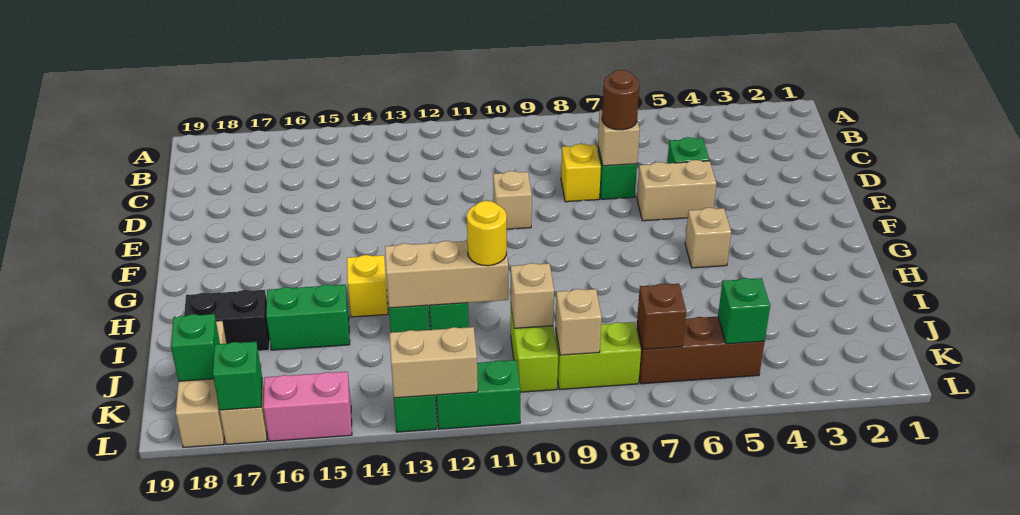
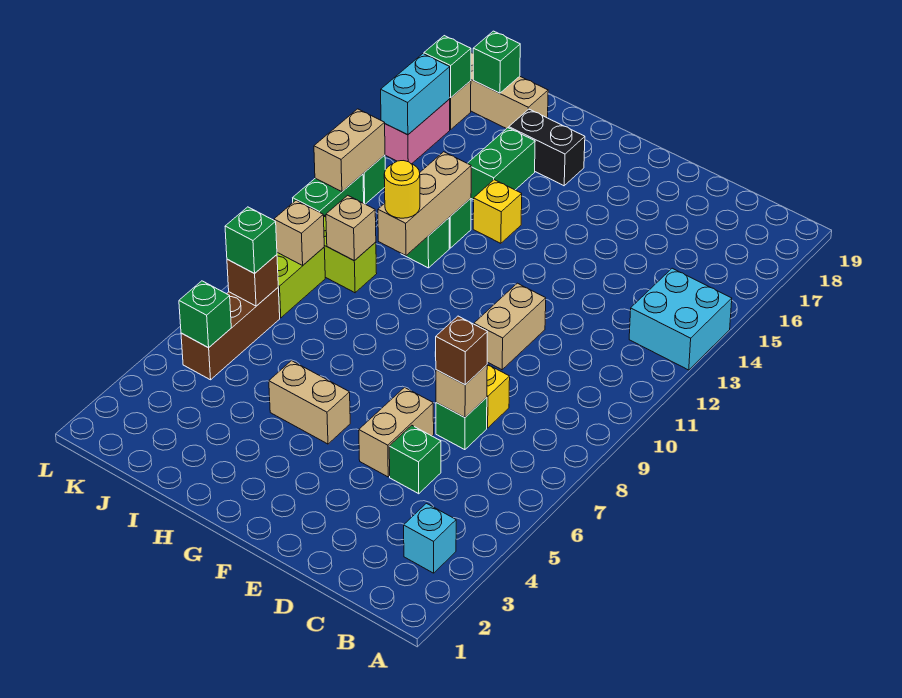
none -> cyan 2x2 brick [629,268,732,370]
none -> cyan 1x1 brick [404,503,456,573]
brown 1x1 round brick [602,70,639,130] -> brown 1x1 brick [436,316,487,385]
tan 1x1 brick [493,171,532,229] -> tan 1x2 brick [474,283,546,370]
tan 1x1 brick [685,208,731,268] -> tan 1x2 brick [269,361,350,444]
black 1x2 brick [184,290,270,351] -> black 1x2 brick turned to [509,109,585,186]
none -> green 1x1 brick [225,207,277,274]
none -> cyan 1x2 brick [381,54,450,135]

